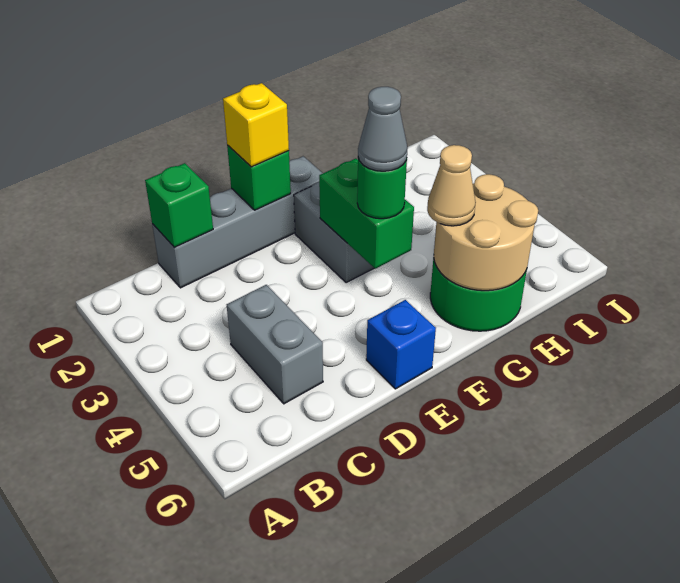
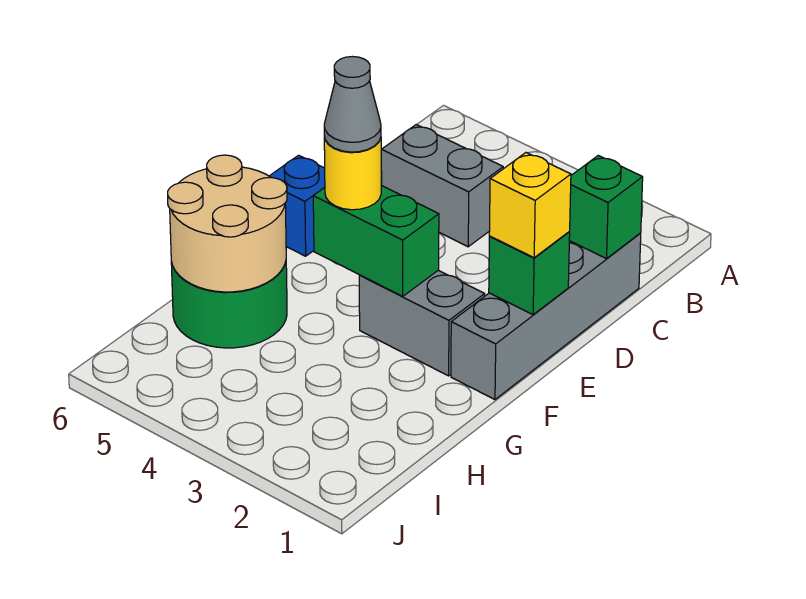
green 1x1 round brick [357,158,407,219] -> yellow 1x1 round brick [324,136,381,210]
tan 1x1 cone [427,145,476,226] -> none

